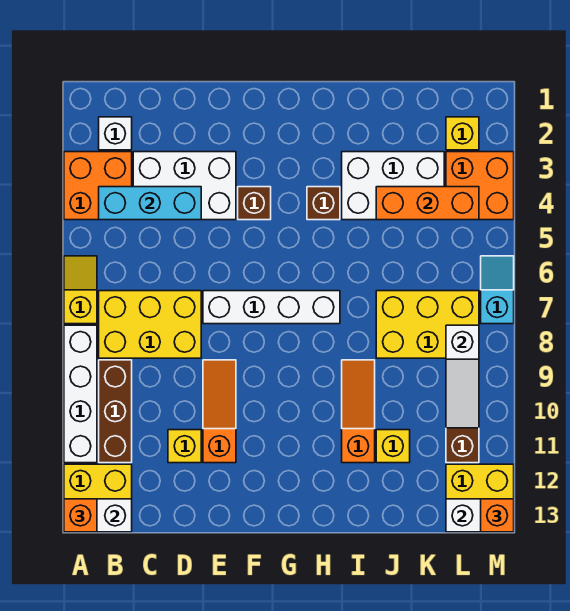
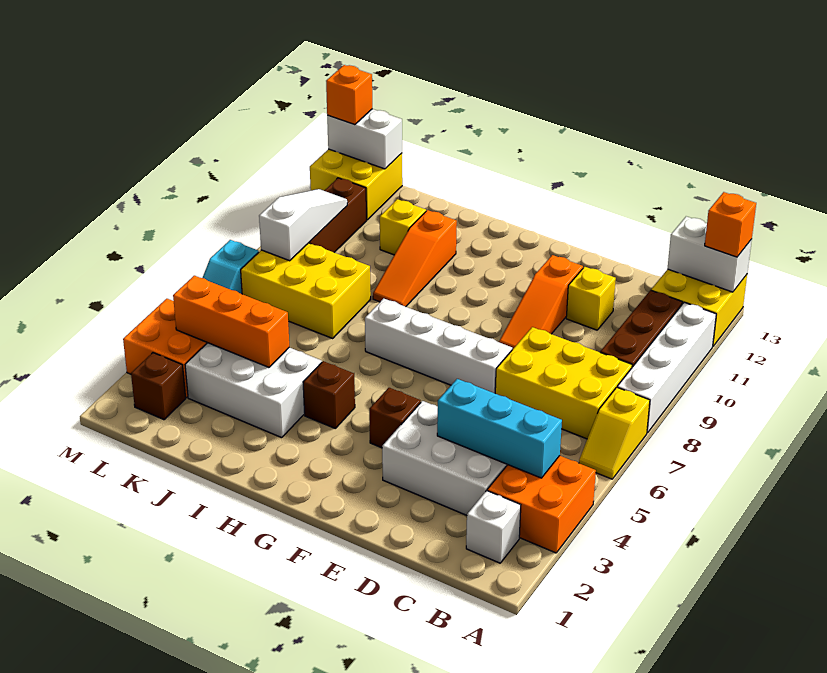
yellow 1x1 brick [446,117,479,150] -> brown 1x1 brick [131,353,186,420]

